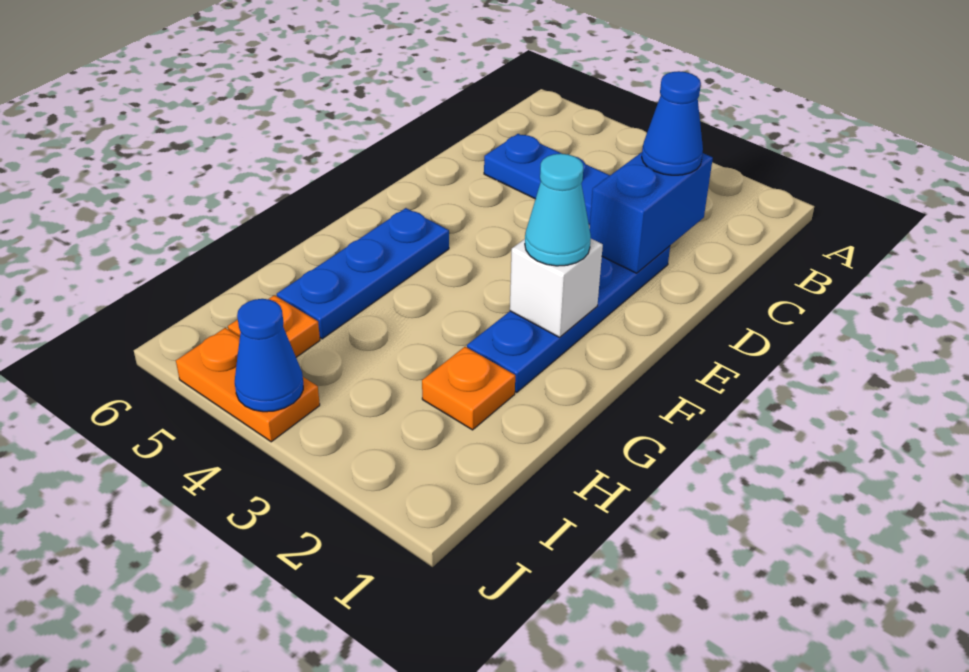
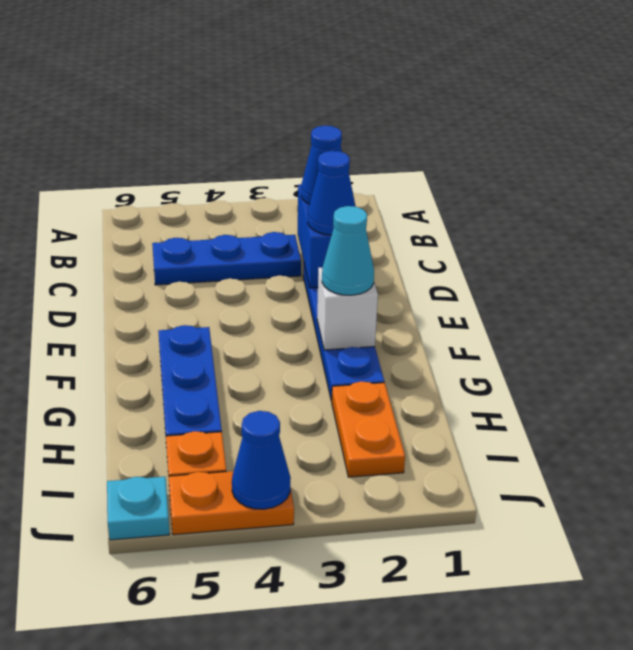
none -> blue 1x1 cone [308,151,356,235]
orange 1x1 plate [422,347,515,430] -> orange 1x2 plate [332,381,405,477]
none -> cyan 1x1 plate [107,477,170,540]

